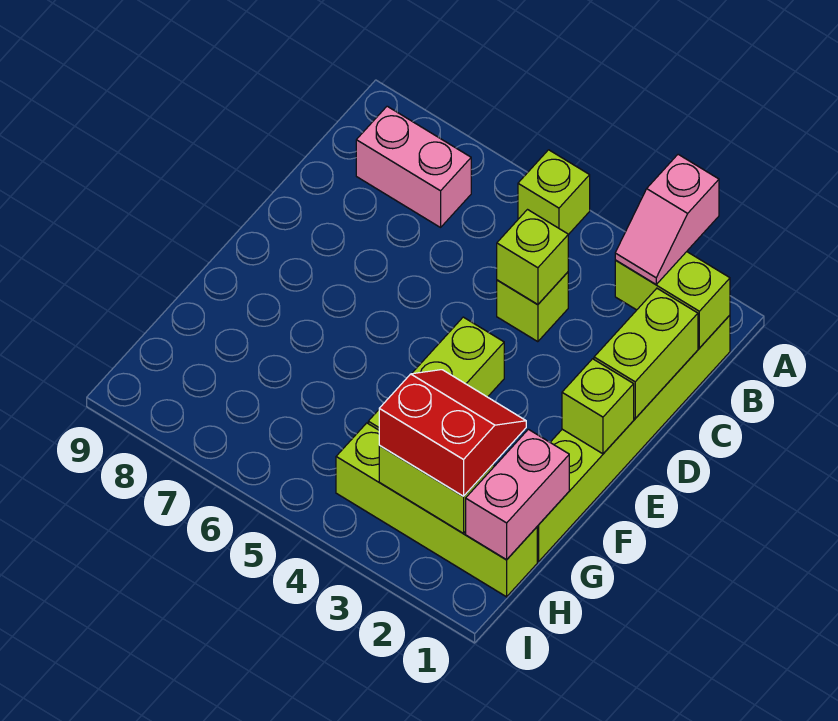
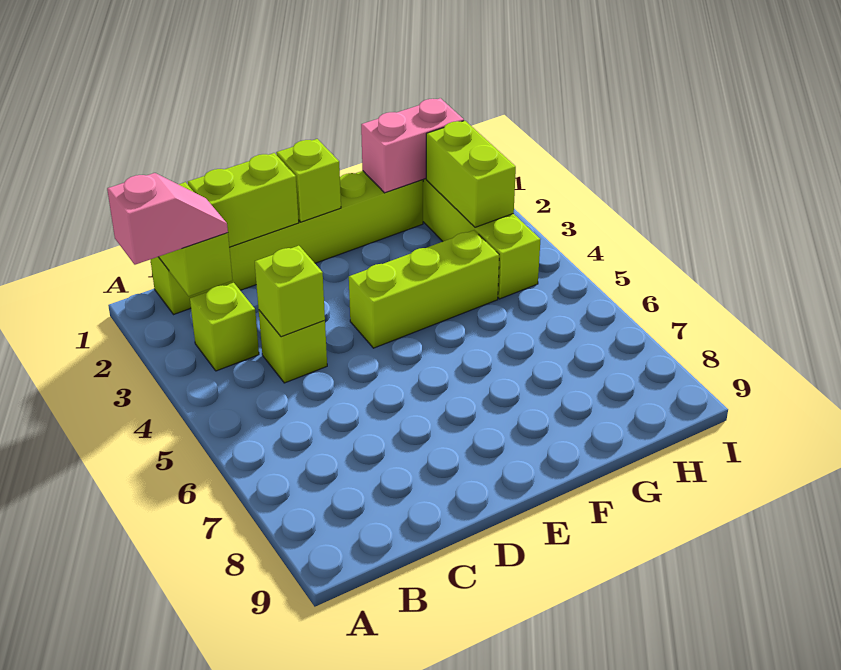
lime 1x1 brick [518,150,590,235] -> lime 1x1 brick moved to [190,283,259,371]
pink 1x2 brick [356,106,471,227] -> none
red 2x2 slope [379,370,526,496] -> none

